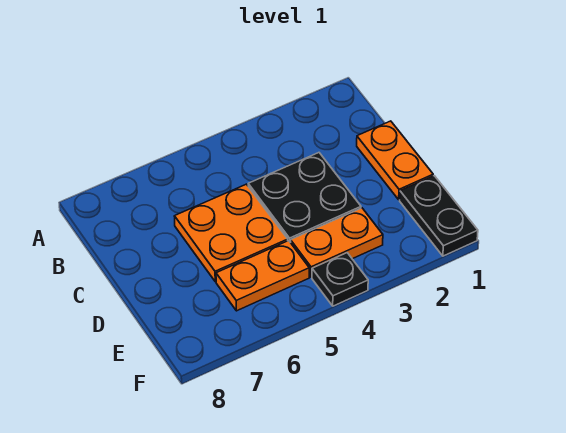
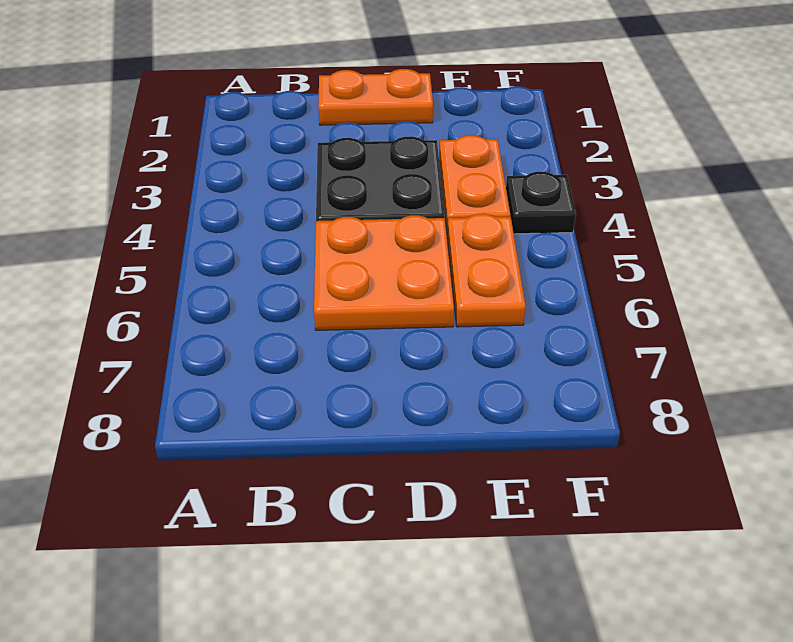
black 1x2 plate [400,176,478,256] -> none

